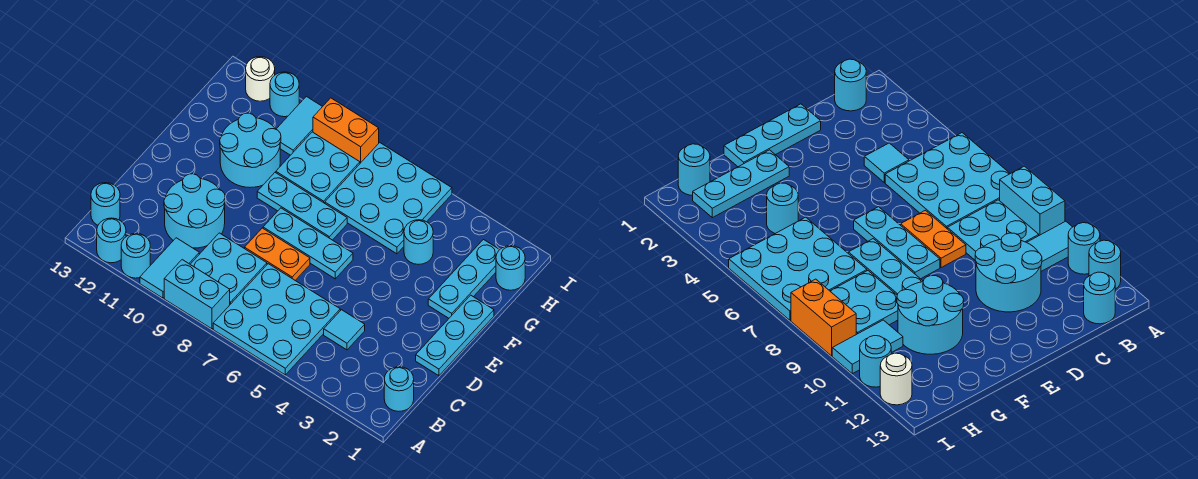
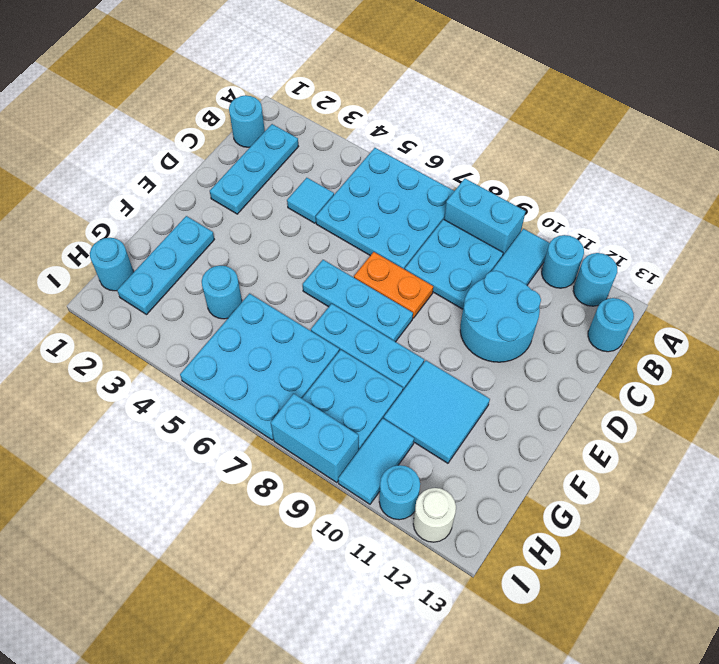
cyan 1x3 plate [416,295,494,376] -> cyan 1x3 plate moved to [210,124,299,214]
cyan 2x2 round brick [220,113,281,188] -> cyan 2x2 tile [384,361,490,463]
orange 1x2 brick [313,98,379,163] -> cyan 1x2 brick [271,394,359,483]

